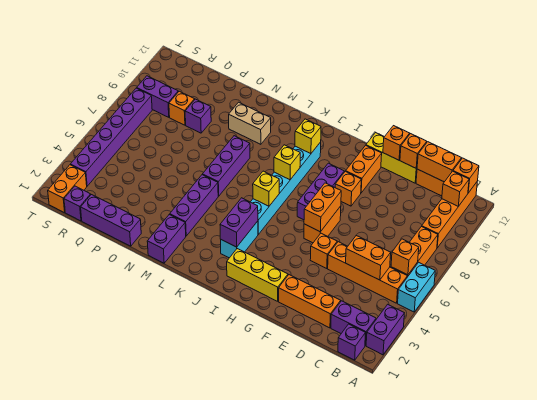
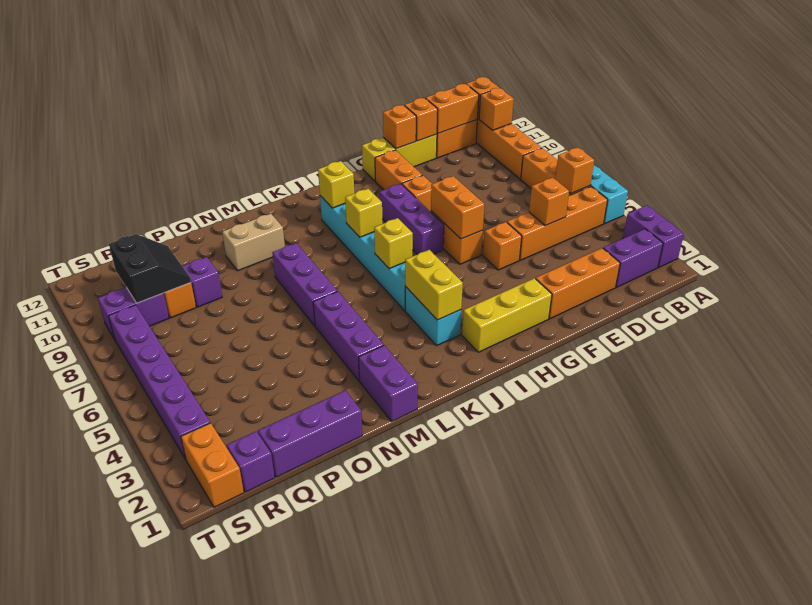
purple 1x1 brick [338,324,366,360] -> none
orange 1x2 brick [346,236,391,280] -> orange 1x1 brick [529,178,569,226]
purple 1x2 brick [220,198,258,247] -> yellow 1x2 brick [405,250,463,320]
none -> black 2x2 slope [109,234,191,303]

